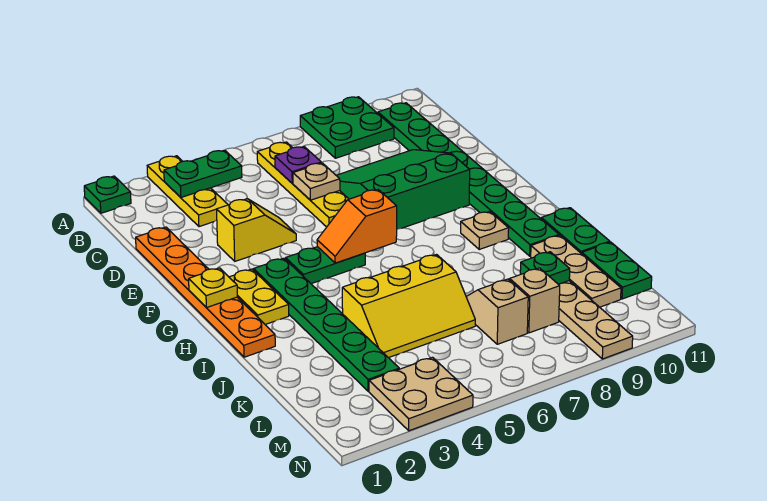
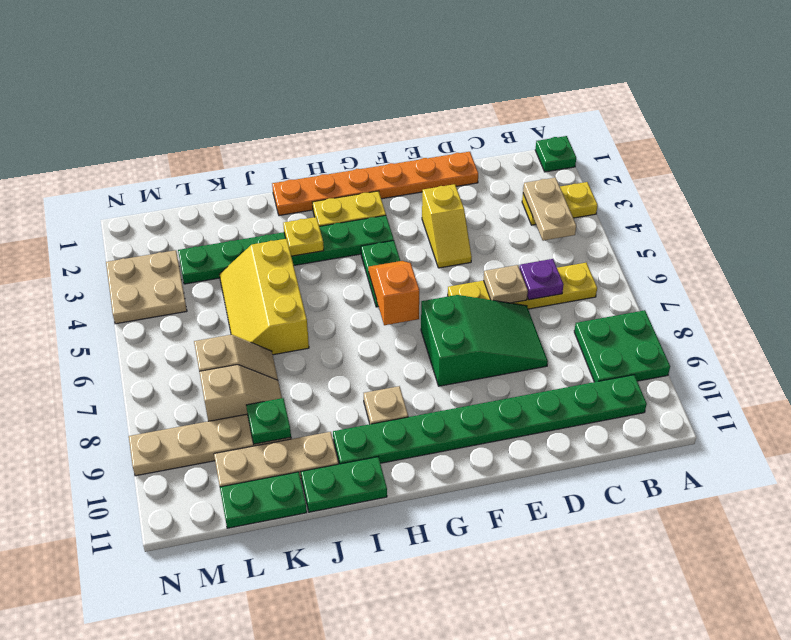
yellow 1x3 plate [147,156,228,227] -> yellow 1x2 plate [522,182,598,225]
green 1x2 plate [164,150,242,197] -> tan 1x2 plate [523,178,576,241]
green 3x3 slope [336,150,470,229] -> green 2x3 slope [421,295,548,386]
yellow 1x1 plate [189,268,237,308] -> yellow 1x1 plate moved to [283,217,324,256]

